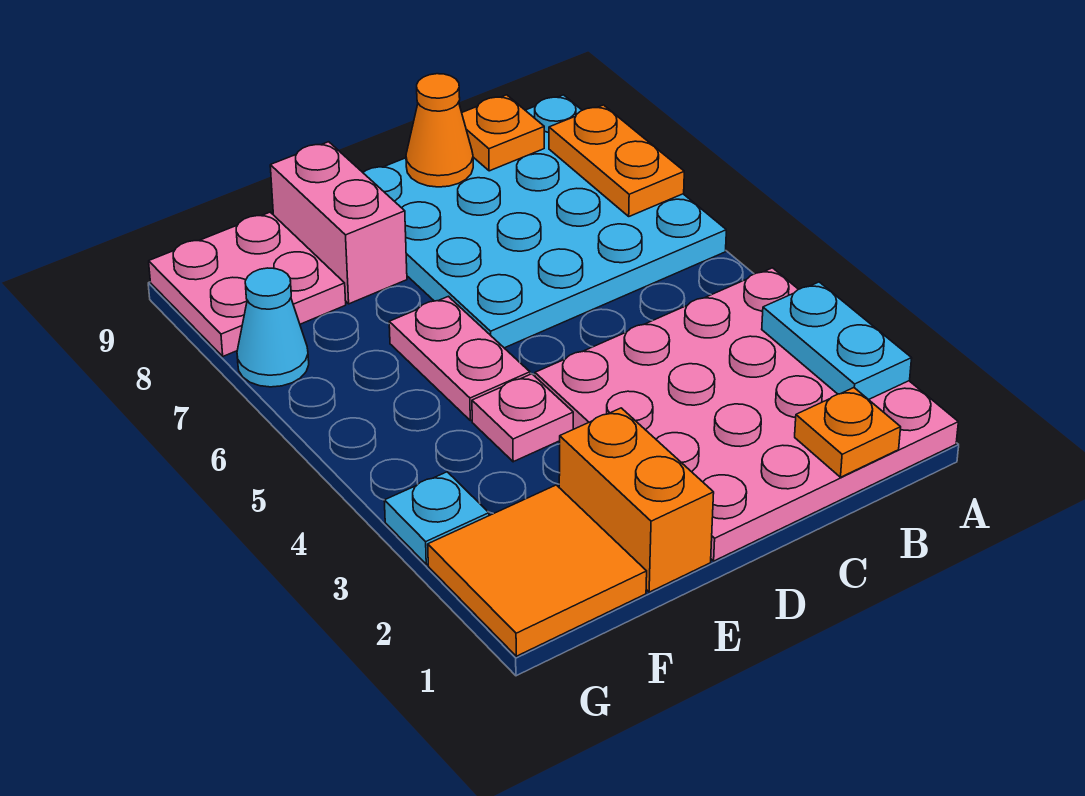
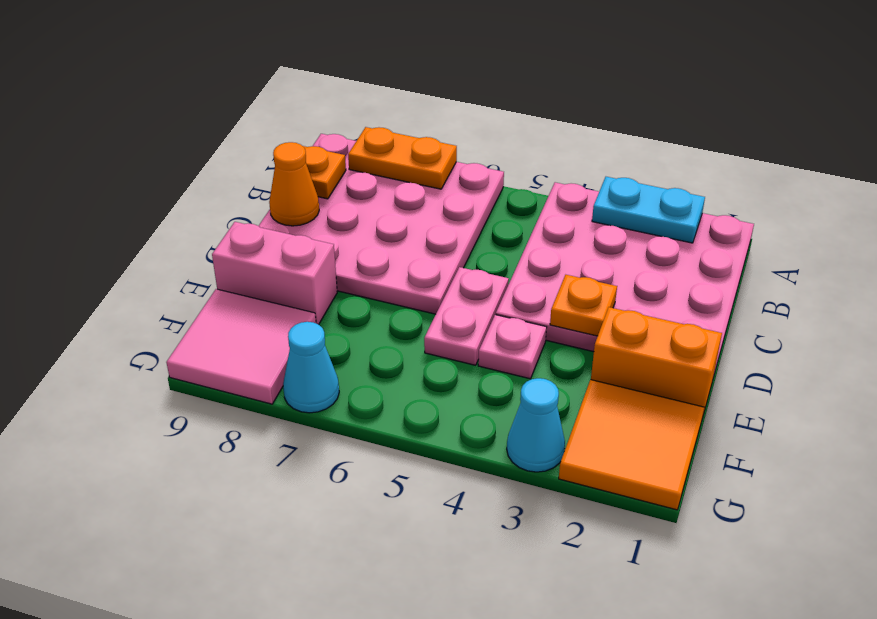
cyan 4x4 plate [363,95,726,348] -> pink 4x4 plate [259,134,504,314]
orange 1x1 plate [795,388,901,477] -> orange 1x1 plate moved to [550,275,617,336]
pink 1x2 plate [389,296,530,421] -> pink 1x2 plate turned to [424,267,509,365]
pink 2x2 plate [149,212,346,356] -> pink 2x2 tile [166,289,316,404]
cyan 1x1 plate [384,472,489,564] -> cyan 1x1 cone [507,378,565,472]

